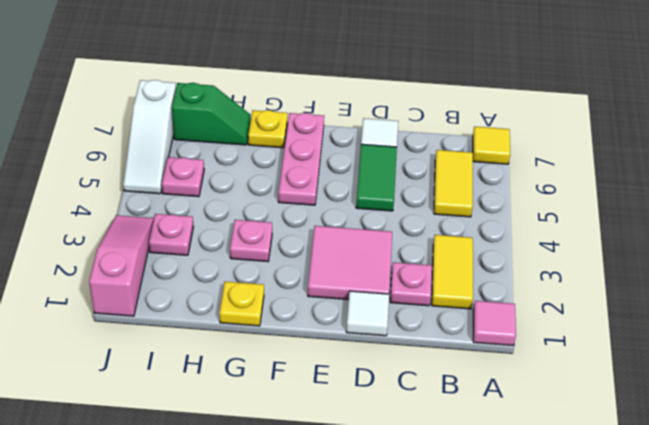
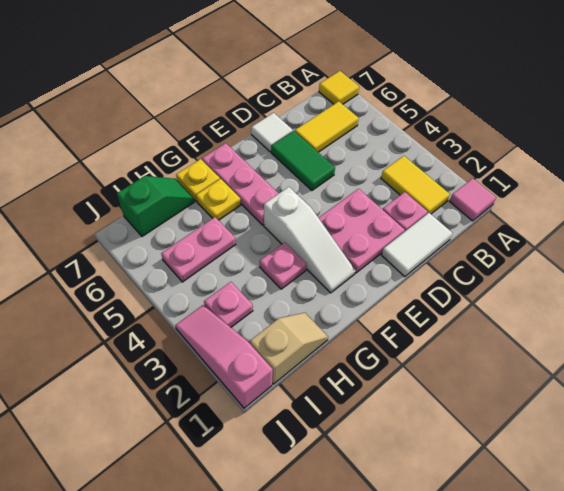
yellow 1x2 tile [434,150,473,217] -> yellow 1x2 tile turned to [295,101,359,152]
white 1x1 tile [346,291,389,336] -> white 1x2 tile [382,213,452,277]
pink 2x2 tile [308,226,392,300] -> pink 2x2 plate [319,189,405,273]
yellow 1x1 plate [219,282,264,326] -> yellow 1x1 plate moved to [196,179,241,220]
none -> tan 1x2 slope [250,313,328,384]
pink 1x1 plate [162,157,204,197] -> pink 1x2 plate [161,217,236,282]
white 1x3 slope [123,80,176,194] -> white 1x3 slope moved to [264,187,356,293]

